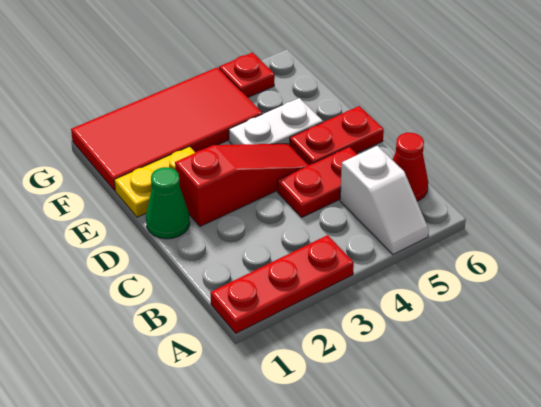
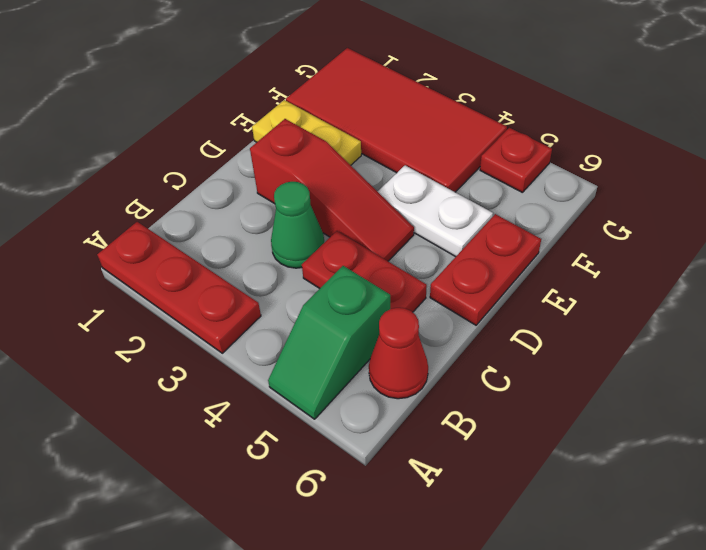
white 1x2 slope [340,146,429,254] -> green 1x2 slope [268,266,390,419]
green 1x1 cone [146,167,190,239] -> green 1x1 cone moved to [271,182,324,268]
red 1x2 plate [290,106,384,165] -> red 1x2 plate turned to [430,214,541,325]

